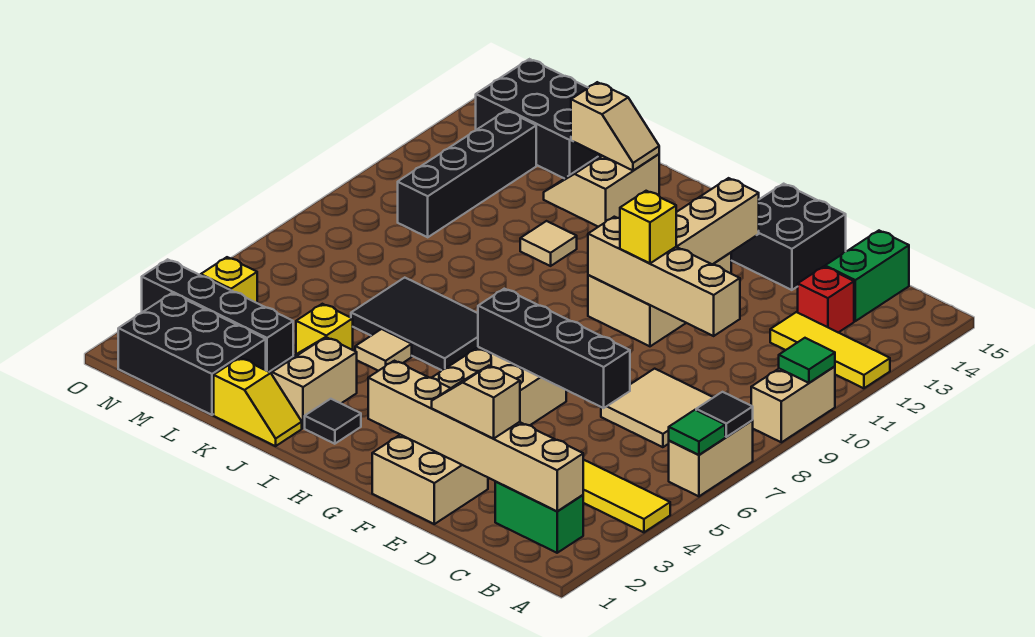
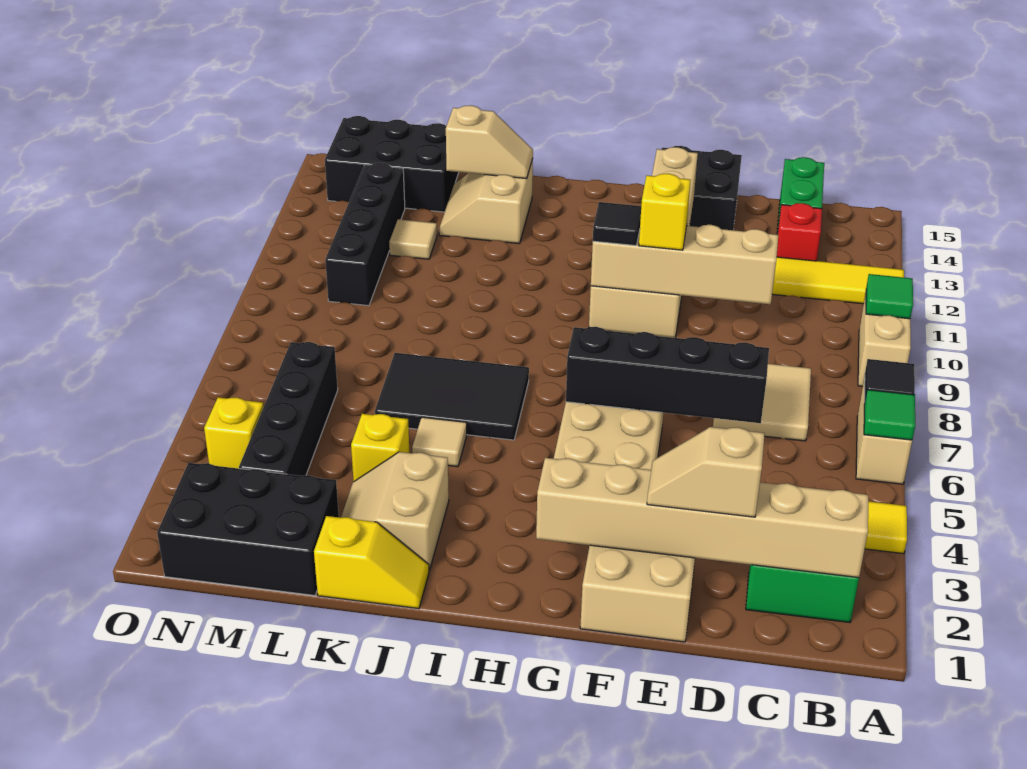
black 1x1 tile [305,399,361,444] -> black 1x1 tile moved to [593,202,641,246]
tan 1x1 tile [520,221,577,266] -> tan 1x1 tile moved to [389,219,437,259]
black 1x4 brick [142,259,293,372] -> black 1x4 brick turned to [239,342,338,476]

